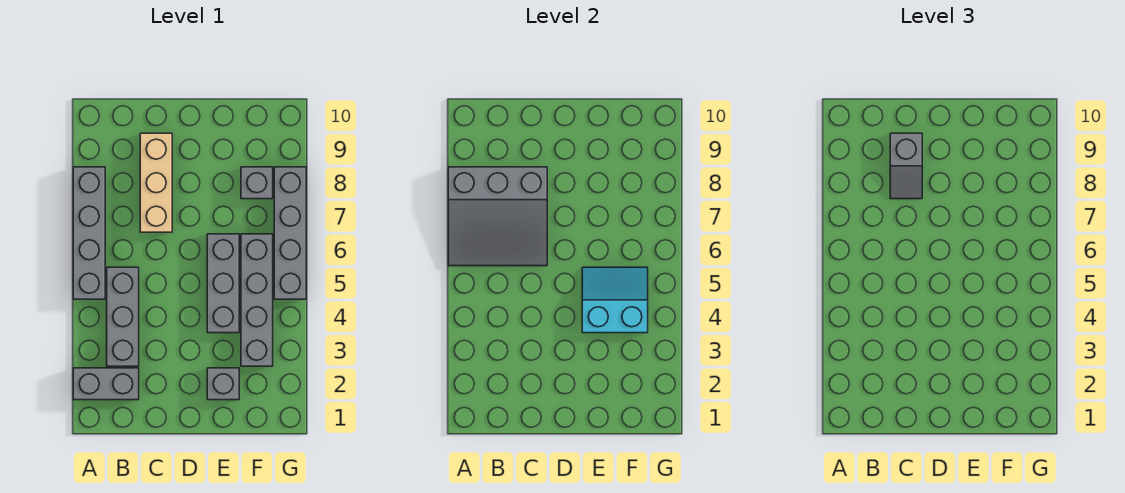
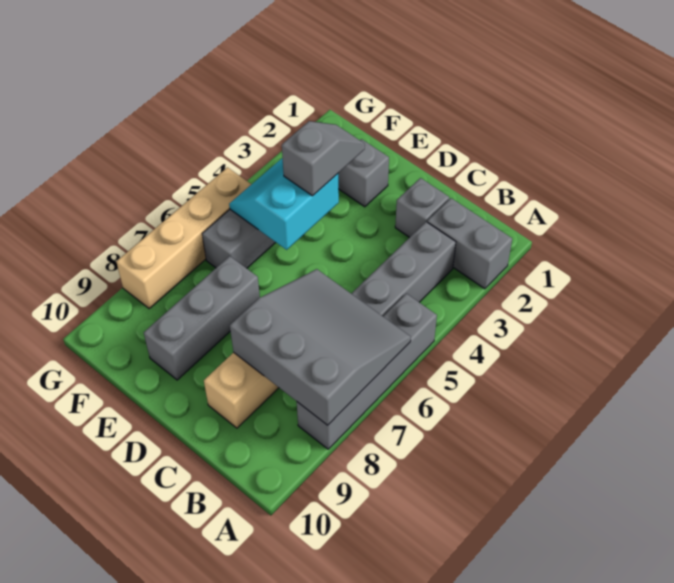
grey 1x2 slope [890,133,922,199] -> grey 1x2 slope moved to [282,121,365,196]
grey 1x3 brick [207,234,239,333] -> grey 1x3 brick moved to [144,256,260,380]
cyan 2x2 slope [582,267,648,333] -> cyan 2x2 slope turned to [229,158,339,250]
grey 1x1 brick [241,167,273,199] -> grey 1x1 brick moved to [395,178,449,238]
grey 1x4 brick [274,167,306,299] -> tan 1x4 brick [116,167,251,309]

